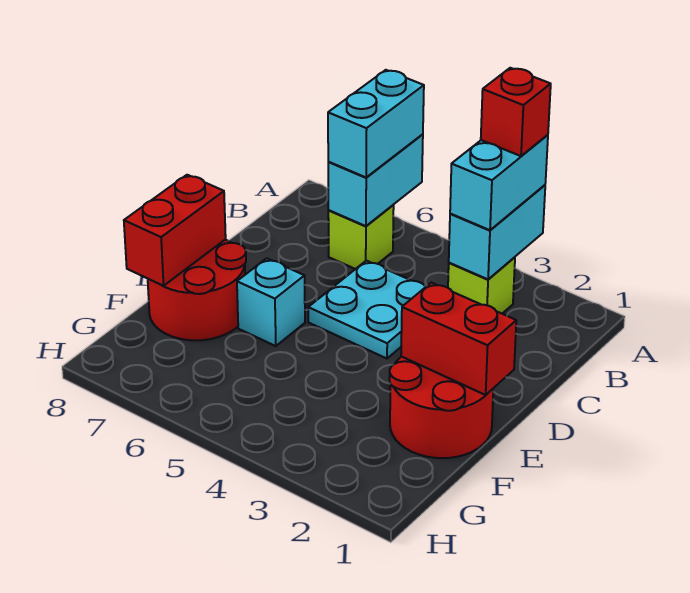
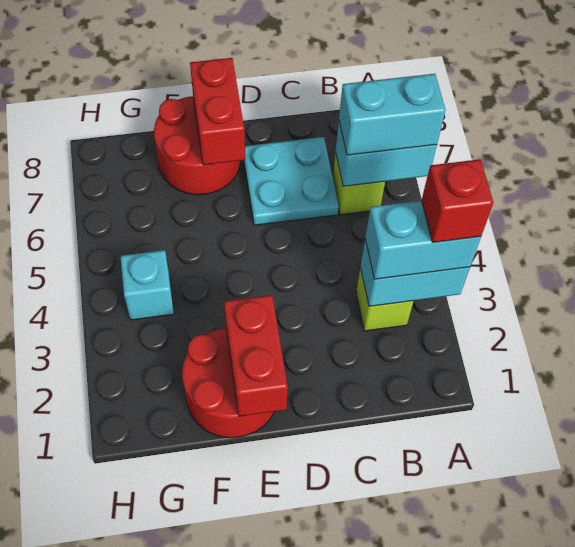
cyan 2x2 plate [308,261,425,359] -> cyan 2x2 plate moved to [243,137,339,225]
cyan 1x1 brick [237,258,305,346] -> cyan 1x1 brick moved to [120,250,174,320]
red 1x2 brick [124,175,226,286] -> red 1x2 brick turned to [190,58,245,165]

